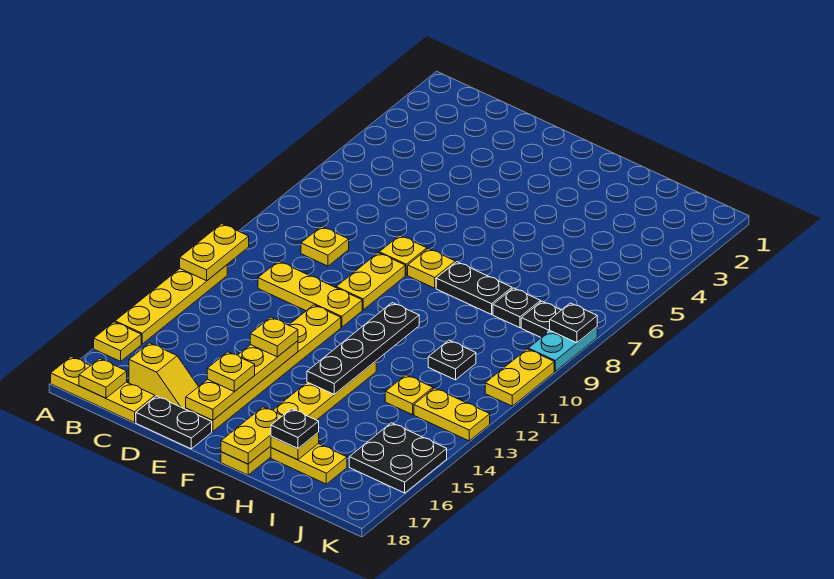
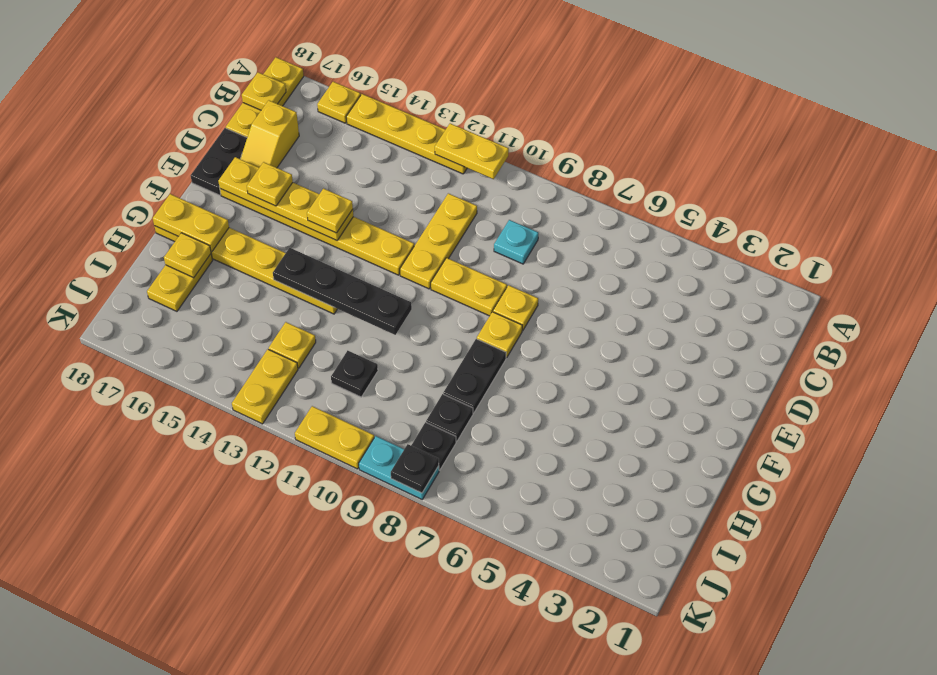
yellow 1x1 plate [301,226,349,266] -> cyan 1x1 plate [494,220,538,264]
black 1x1 plate [271,409,319,449] -> none
black 2x2 plate [349,423,447,493] -> none

